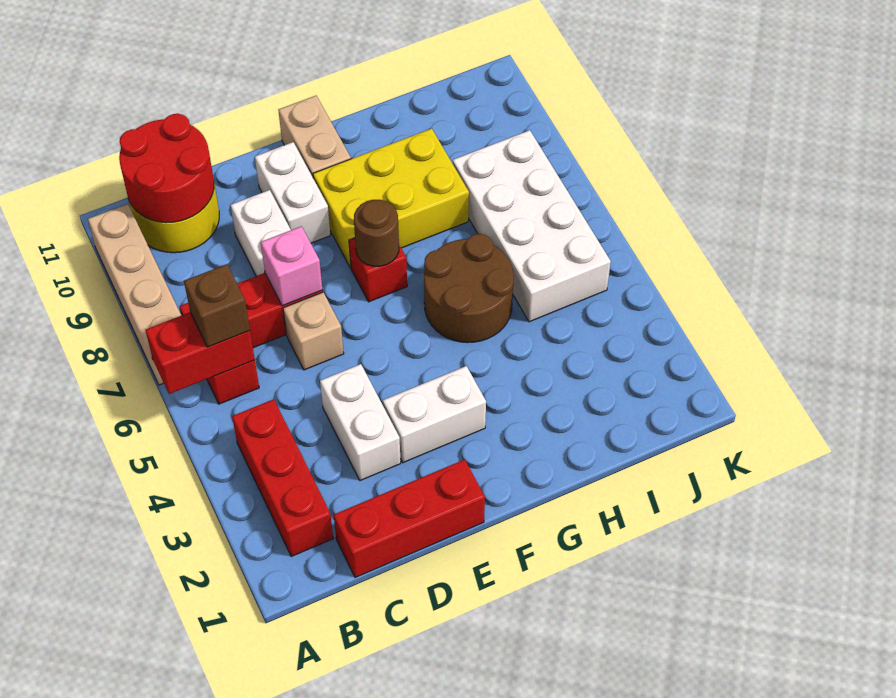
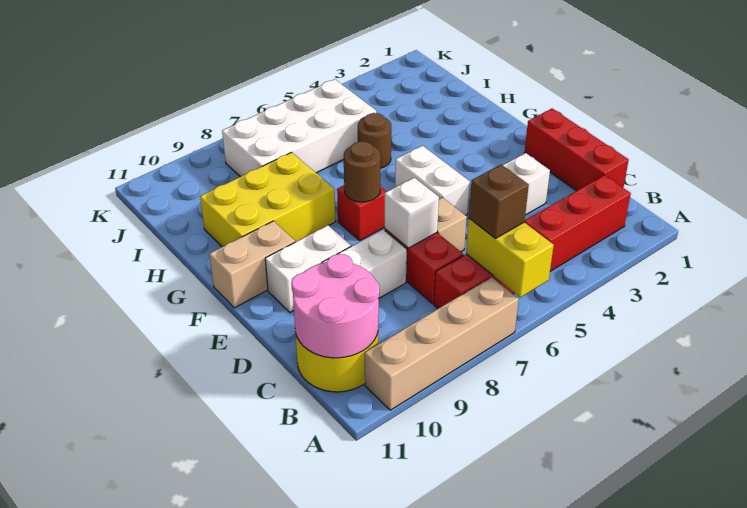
red 1x2 brick [145,312,255,394] -> yellow 1x2 brick [466,218,554,297]
red 2x2 round brick [119,114,214,223] -> pink 2x2 round brick [291,254,380,358]
pink 1x1 brick [261,226,322,306] -> white 1x1 brick [385,178,439,248]
white 1x2 brick [383,366,486,463] -> white 1x2 brick moved to [395,146,470,215]
yellow 2x3 brick [313,129,469,268] -> yellow 2x3 brick turned to [200,152,336,247]
brown 2x2 round brick [424,234,514,343] -> brown 1x1 round brick [358,113,391,168]

